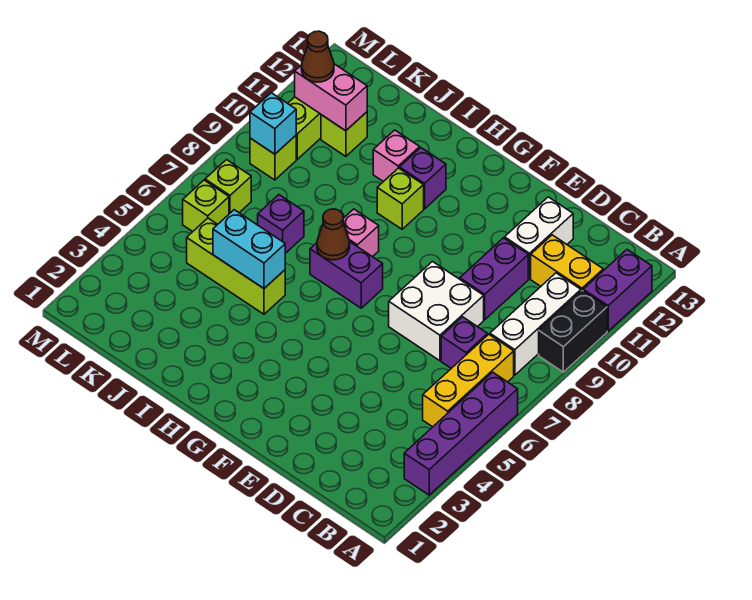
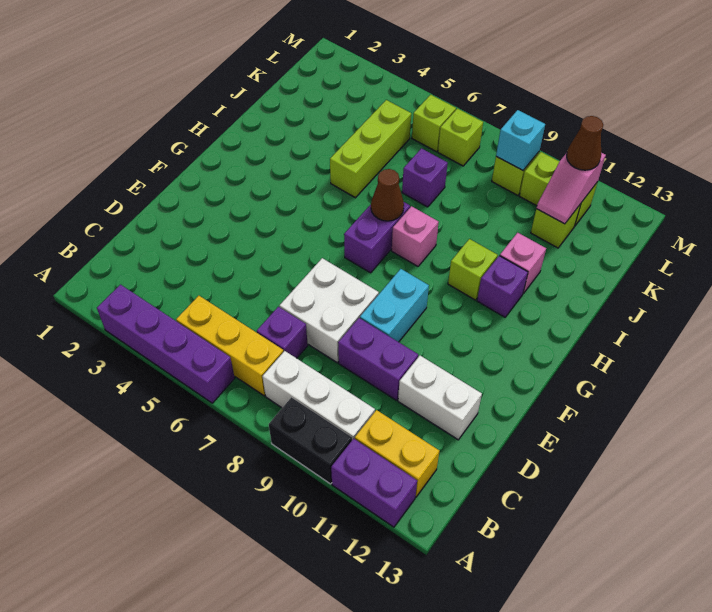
yellow 1x2 brick [531,235,603,291] -> yellow 1x2 brick turned to [355,410,440,497]
cyan 1x2 brick [213,210,285,288] -> cyan 1x2 brick moved to [360,269,429,342]
pink 1x2 brick [295,64,367,131] -> pink 1x2 slope [536,153,606,224]

